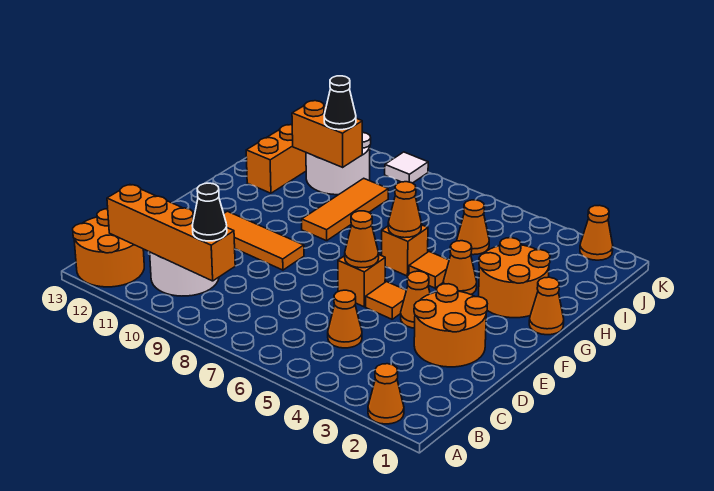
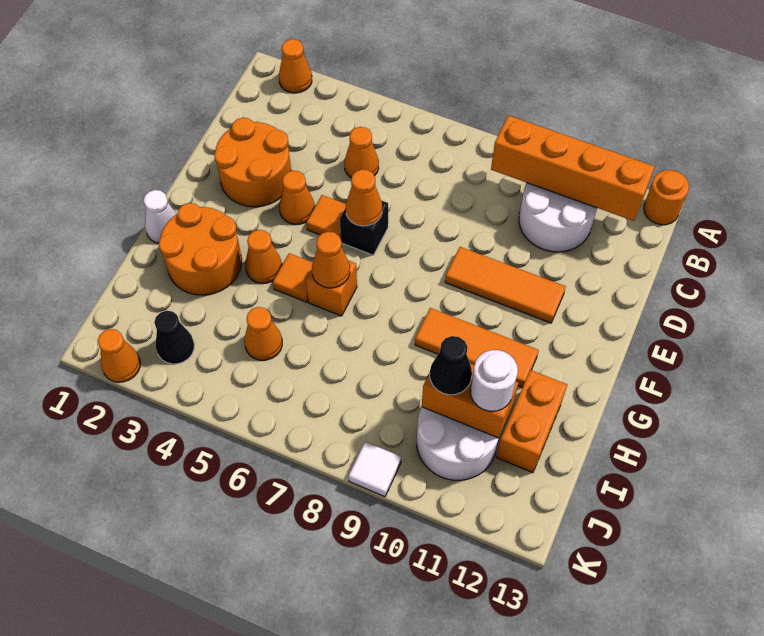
orange 2x2 round brick [73,209,144,287] -> orange 1x1 round brick [644,170,689,225]
black 1x1 cone [192,183,227,241] -> black 1x1 cone moved to [154,311,194,364]
orange 1x1 brick [338,255,385,307] -> black 1x1 brick [340,200,388,255]
orange 1x1 cone [529,277,564,335] -> white 1x1 cone [144,190,176,243]
orange 1x3 tile [302,178,388,241] -> orange 1x3 tile turned to [415,308,539,388]
none -> white 1x1 round brick [470,350,518,411]

